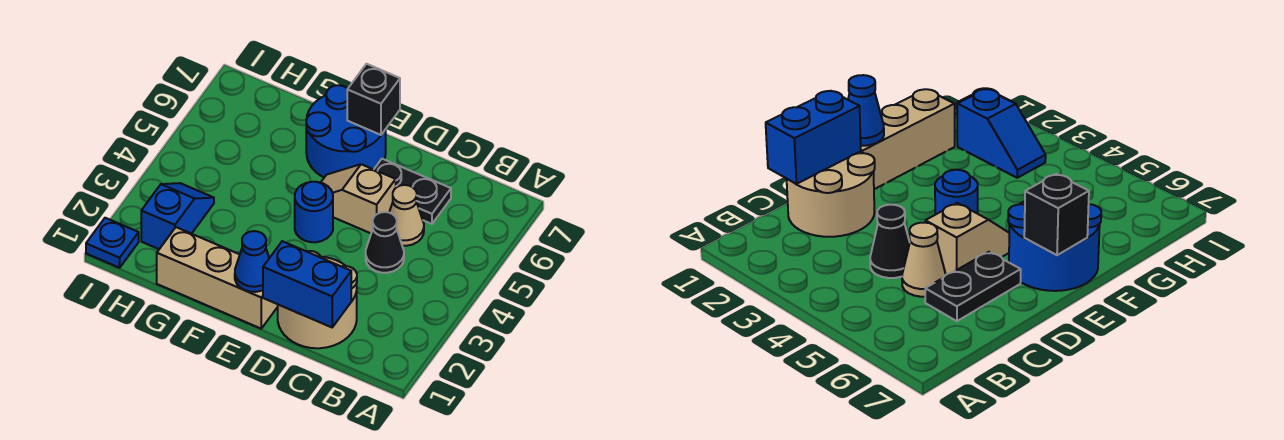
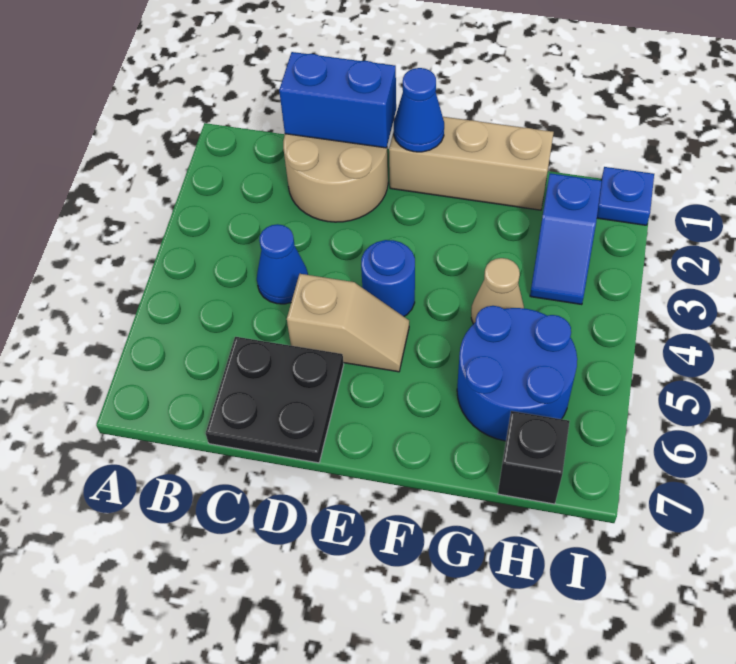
black 1x1 cone [366,212,404,273] -> blue 1x1 cone [257,224,308,304]
tan 1x1 cone [389,185,424,246] -> tan 1x1 cone moved to [471,258,524,324]
black 1x2 plate [374,159,451,224] -> black 2x2 plate [206,337,344,463]
blue 2x2 round brick [306,85,386,177] -> blue 2x2 round brick moved to [457,306,577,441]
black 1x1 brick [347,64,400,135] -> black 1x1 brick moved to [498,411,570,504]

